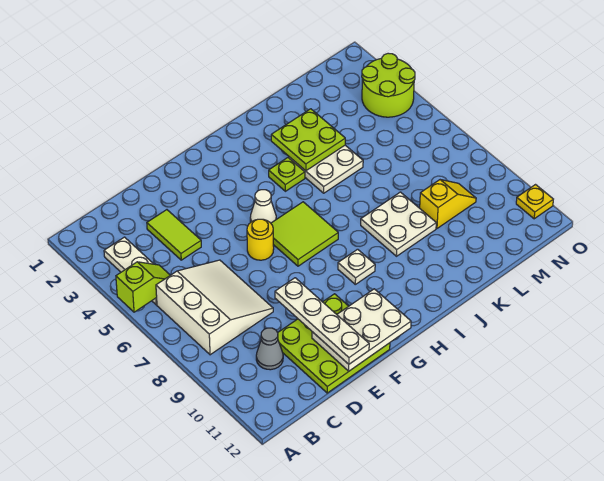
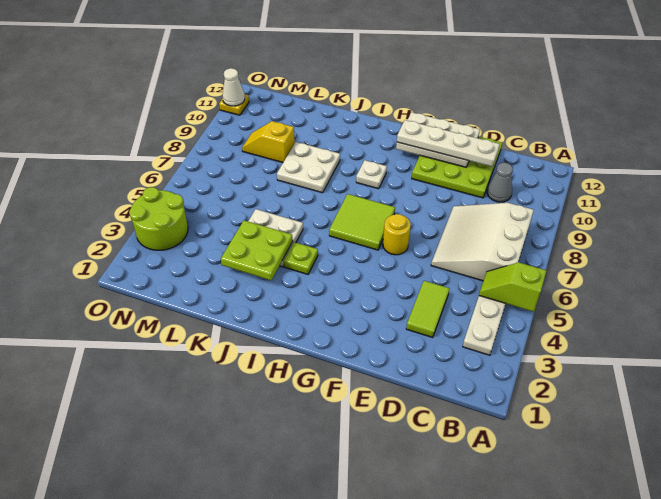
white 1x4 plate [275,278,369,364] -> white 1x4 plate turned to [397,120,500,166]
white 1x1 cone [250,190,276,223] -> white 1x1 cone moved to [222,68,245,106]

